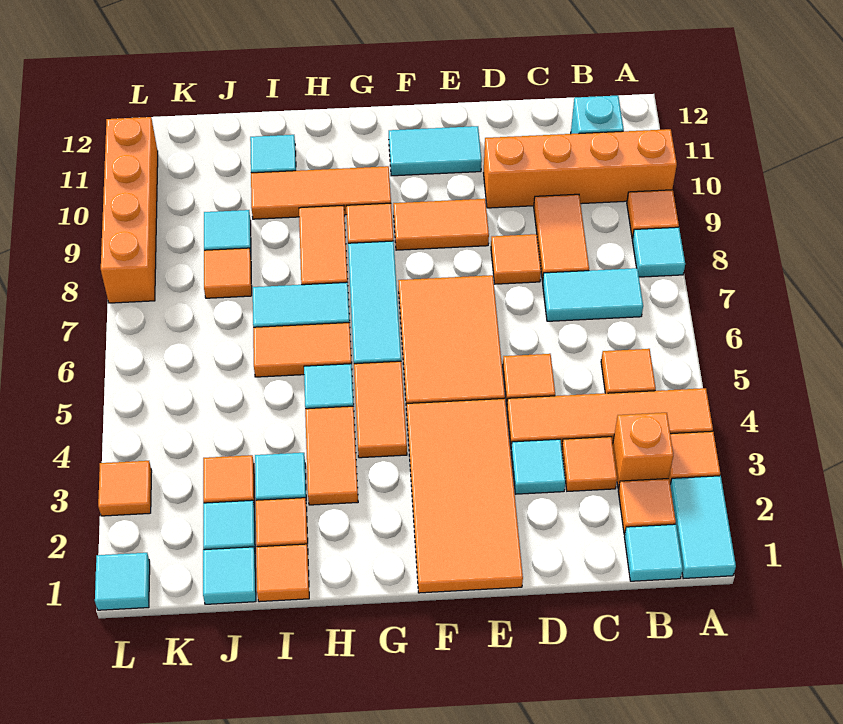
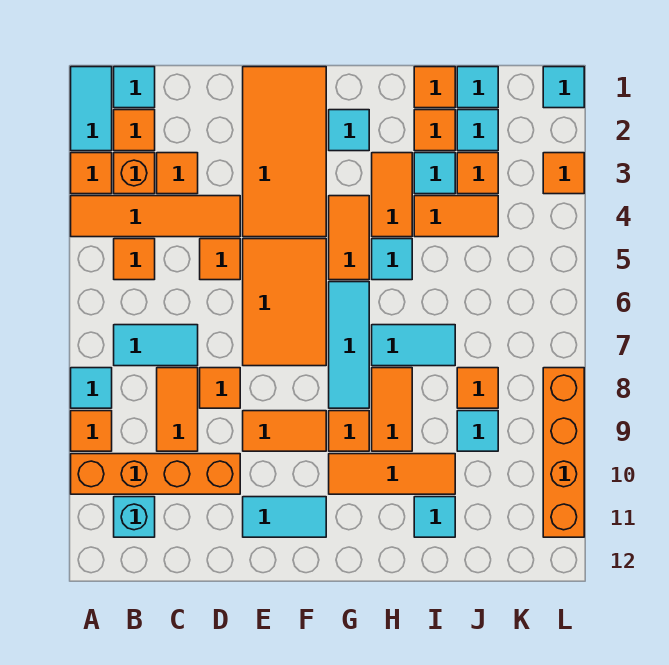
cyan 1x1 tile [511,439,566,494] -> cyan 1x1 tile moved to [329,110,369,151]
orange 1x2 tile [253,323,352,377] -> orange 1x2 tile moved to [414,196,498,237]

